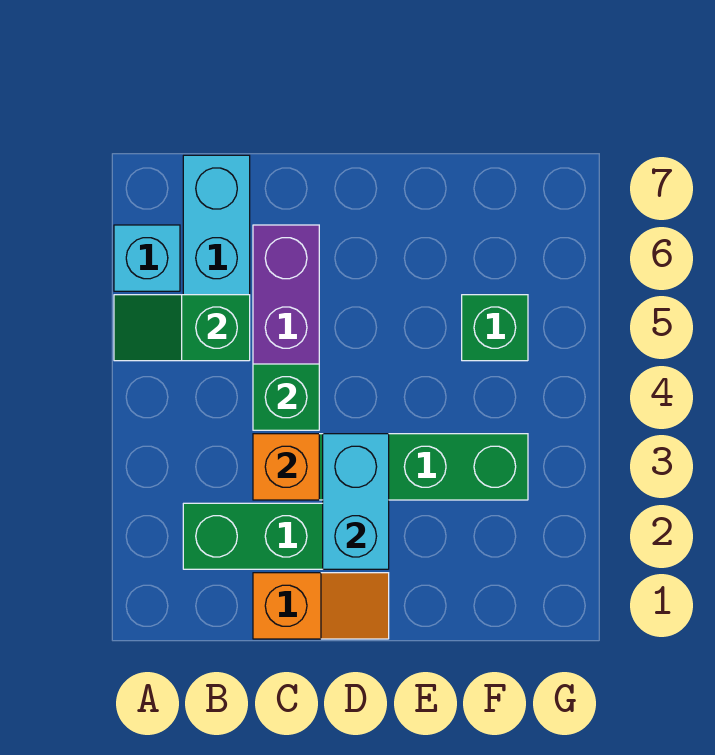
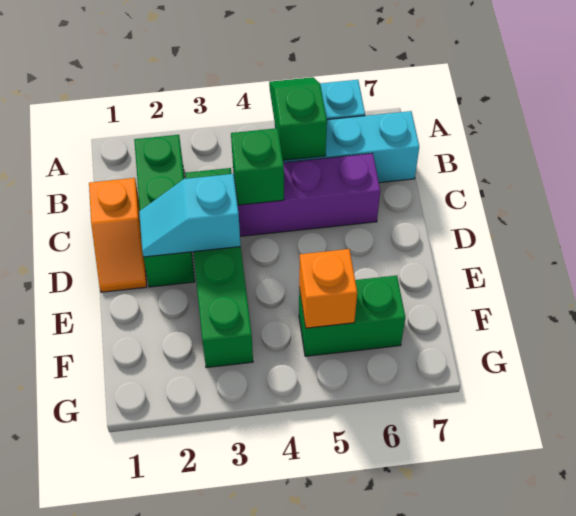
orange 1x1 brick [253,434,319,500] -> orange 1x1 brick moved to [299,249,357,328]
cyan 1x2 brick [323,434,389,569] -> cyan 1x2 slope [139,174,241,257]
green 1x1 brick [462,295,528,361] -> green 1x2 brick [299,275,405,356]

